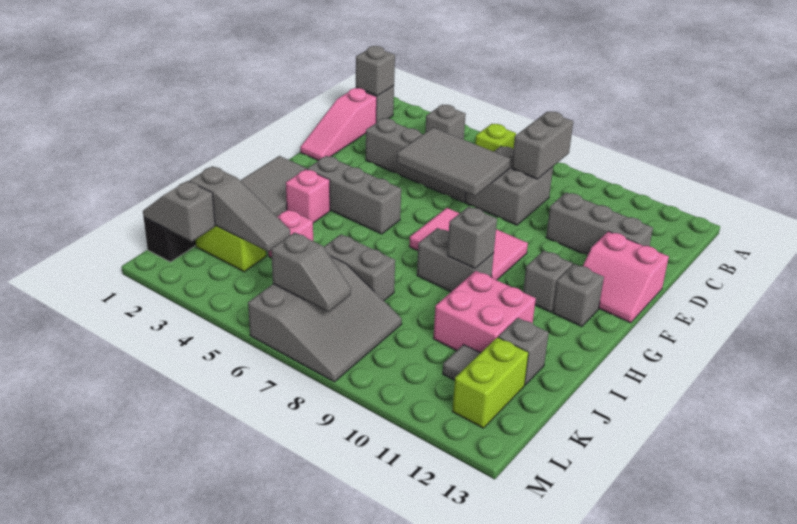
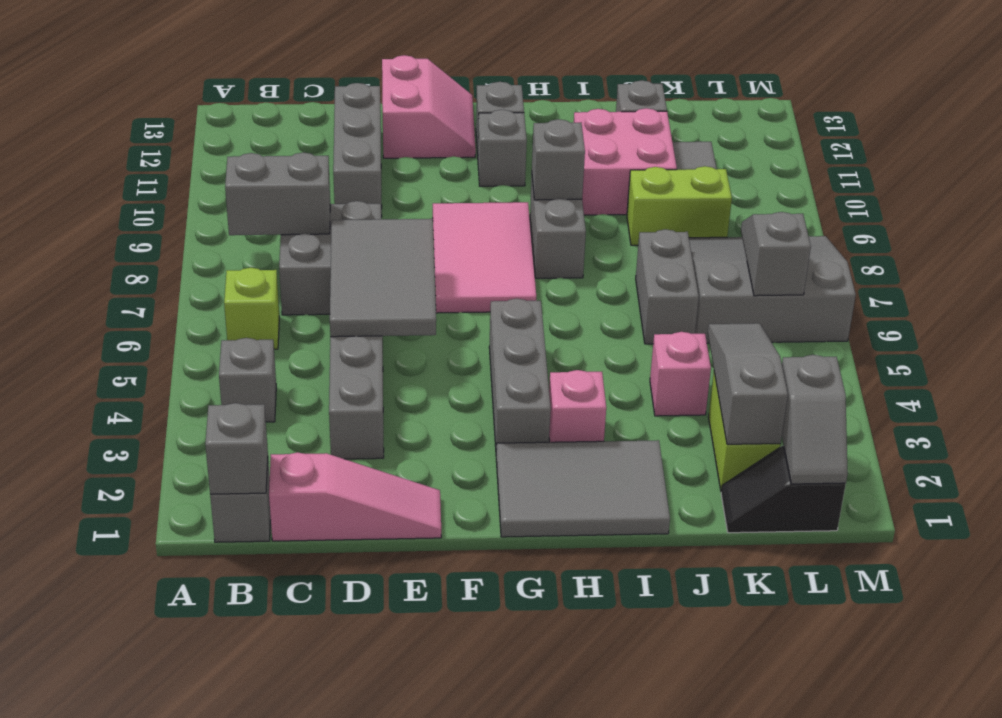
lime 1x2 brick [452,337,529,428] -> lime 1x2 brick moved to [627,166,732,245]

